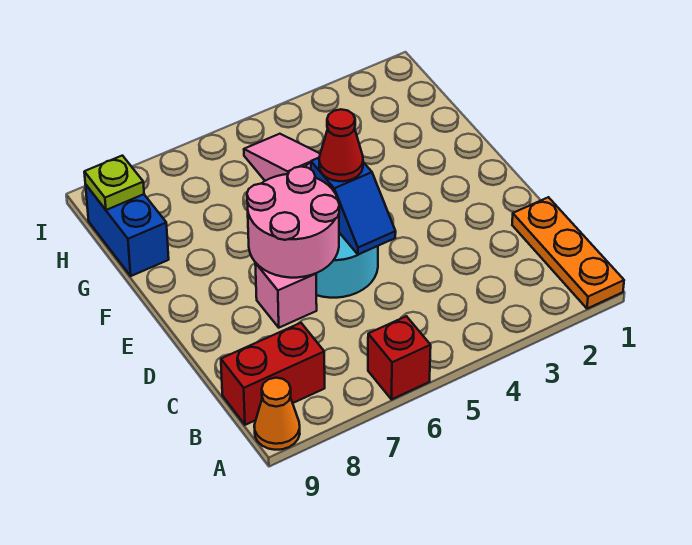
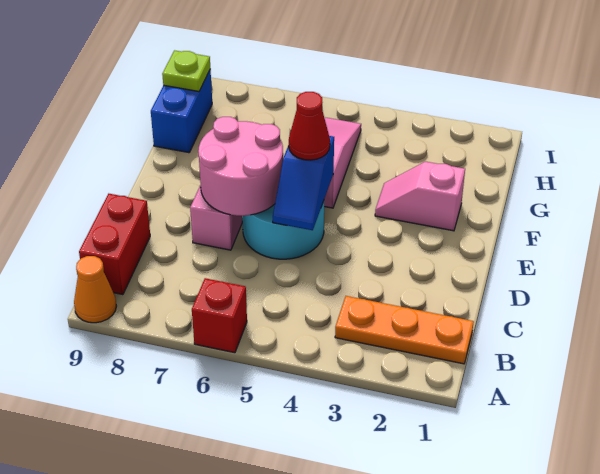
orange 1x3 plate [512,197,624,309] -> orange 1x3 plate turned to [335,296,474,364]
red 1x2 brick [221,323,325,425] -> red 1x2 brick turned to [79,194,150,295]
none -> pink 1x2 slope [375,162,465,231]

